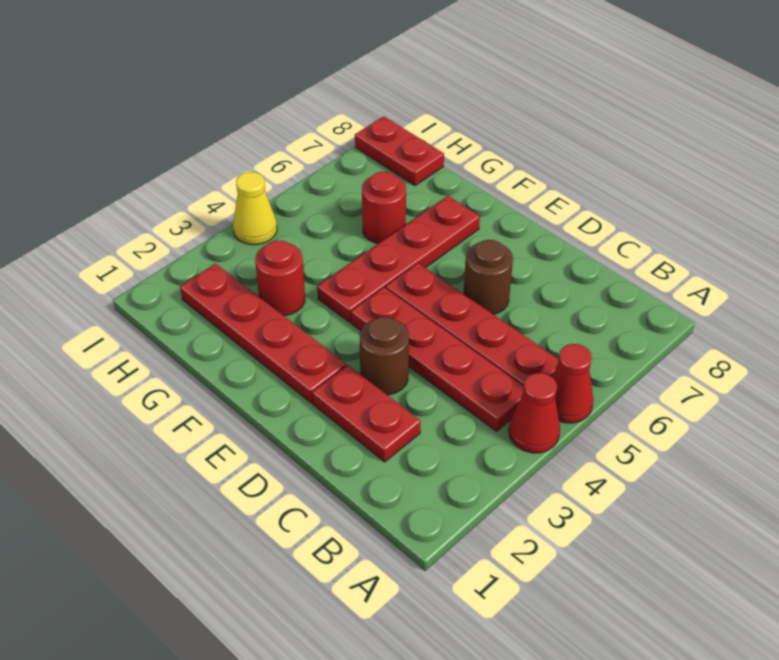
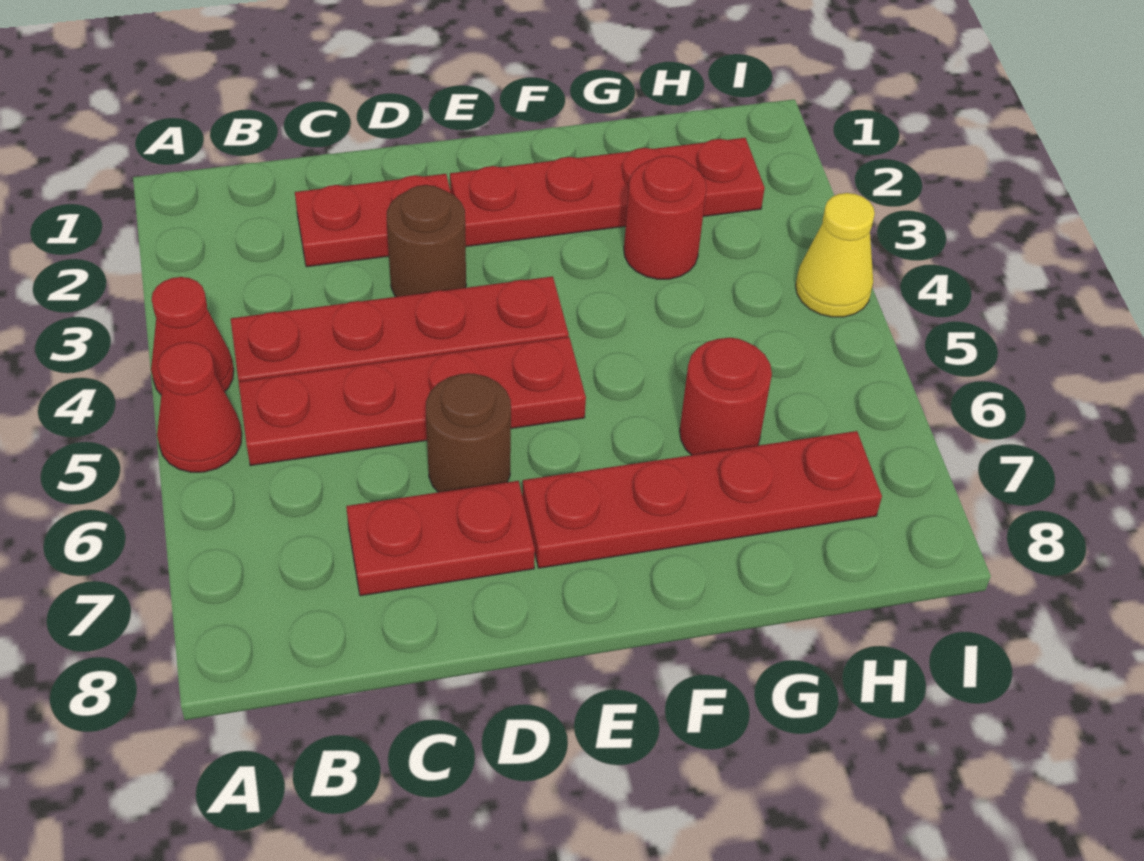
red 1x4 plate [317,196,480,322] -> red 1x4 plate turned to [522,431,882,568]
red 1x2 plate [355,116,444,186] -> red 1x2 plate moved to [346,481,535,596]

